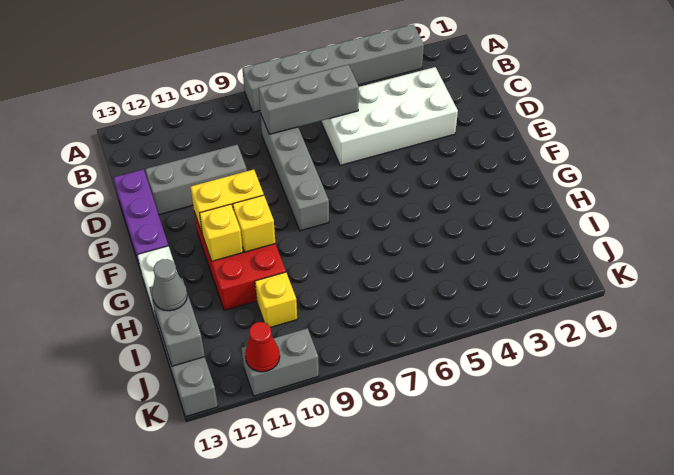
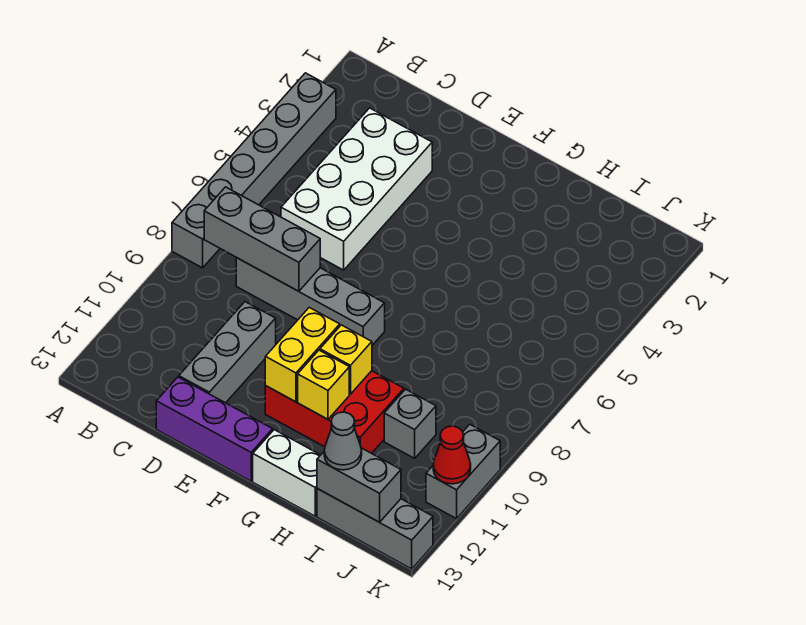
grey 1x3 brick [259,65,359,134] -> grey 1x3 brick turned to [204,187,320,291]
yellow 1x1 brick [255,272,297,328] -> grey 1x1 brick [384,389,436,458]

